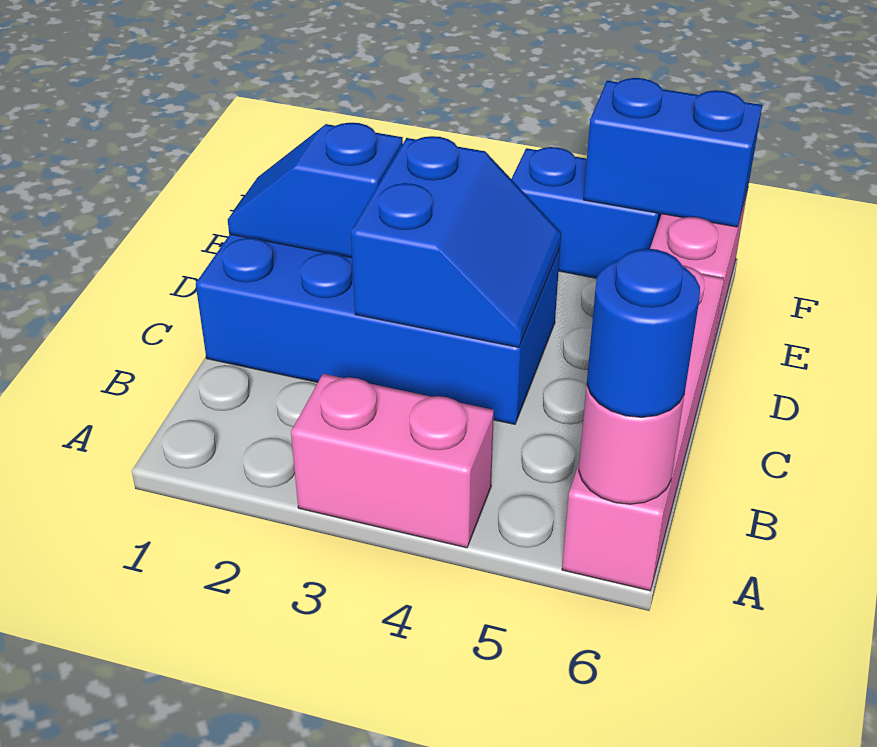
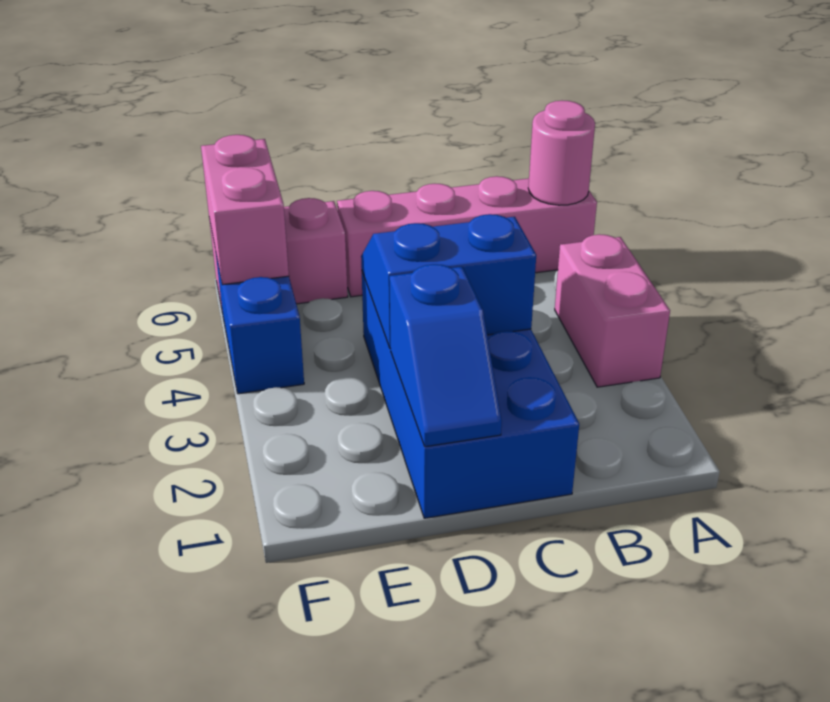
blue 1x1 round brick [587,249,700,417] -> none
blue 1x2 brick [584,78,762,227] -> pink 1x2 brick [201,135,289,285]

